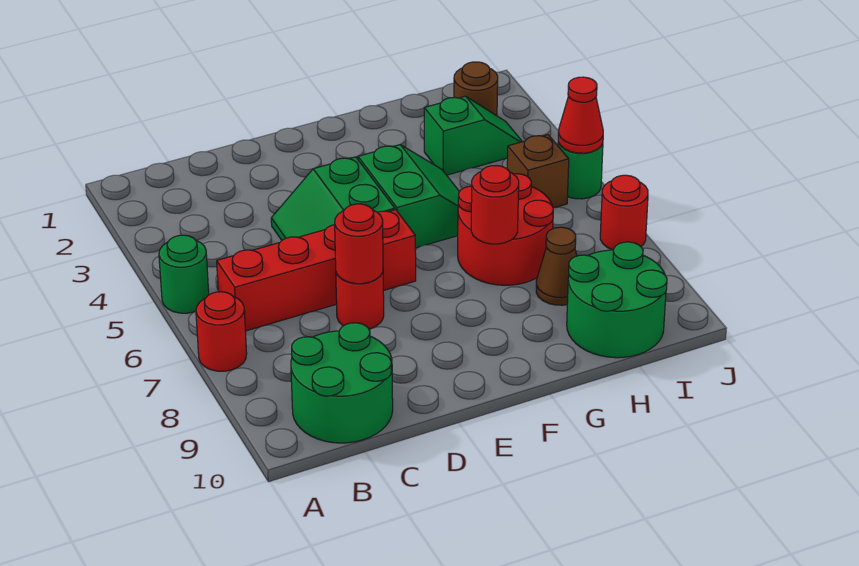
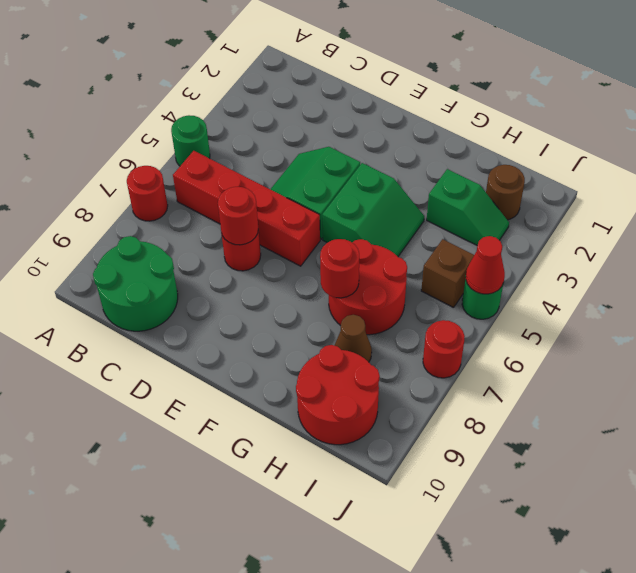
green 2x2 round brick [567,242,667,358] -> red 2x2 round brick [296,345,380,445]

